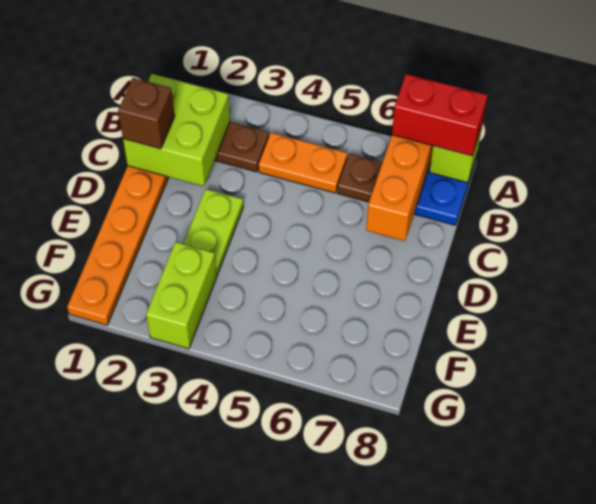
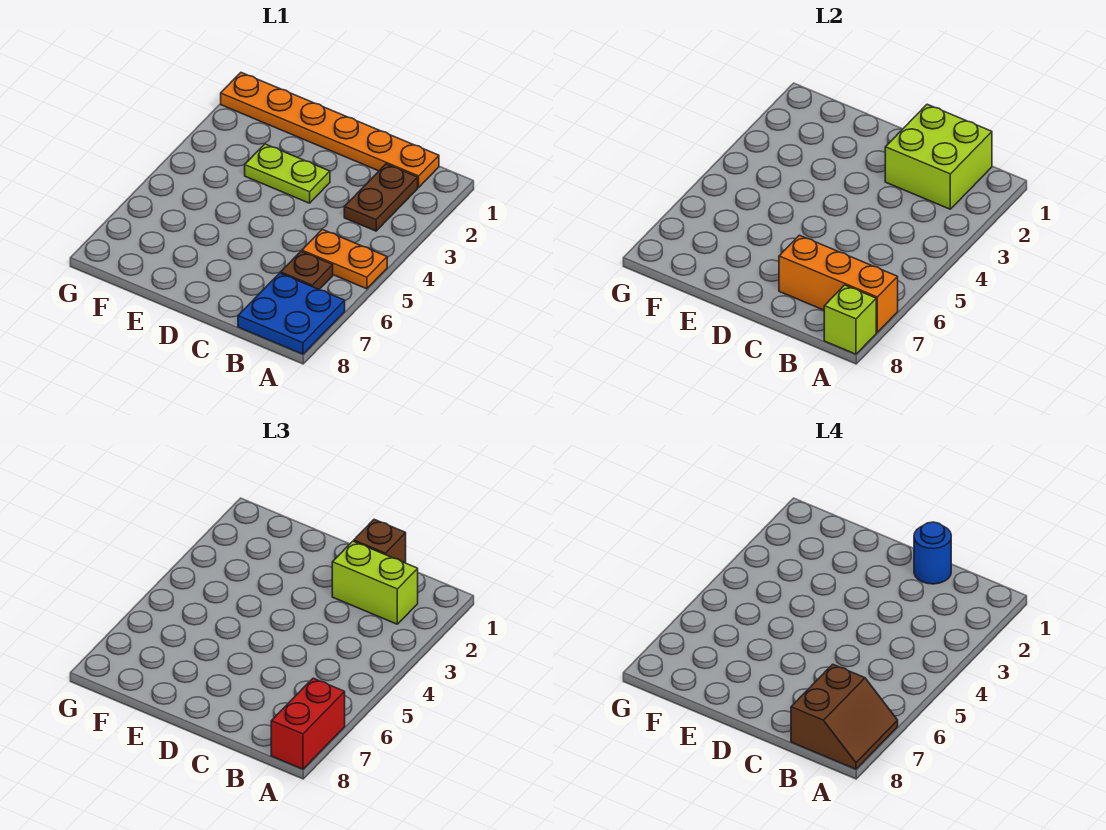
none -> brown 2x2 slope [791,664,898,769]
orange 1x2 plate [259,133,347,193] -> orange 1x2 plate turned to [302,229,387,289]
none -> blue 1x1 round brick [914,522,951,584]
lime 1x2 brick [146,242,217,349] -> lime 1x2 brick moved to [332,541,418,624]

